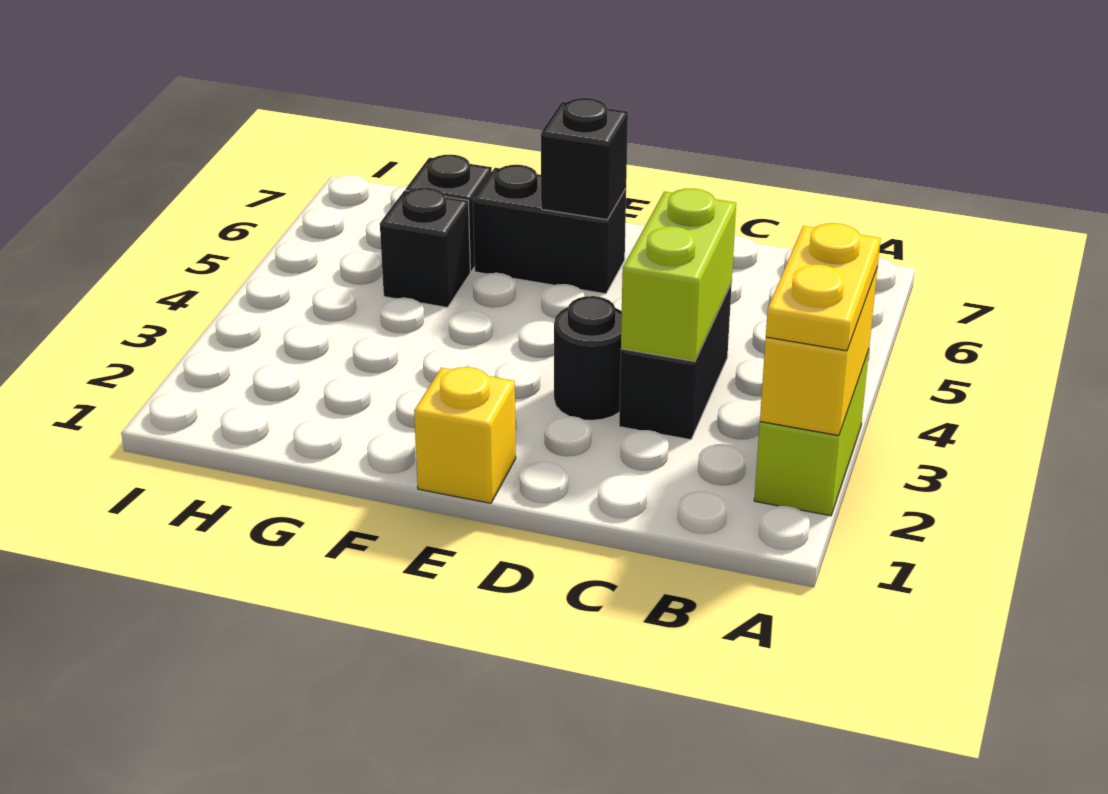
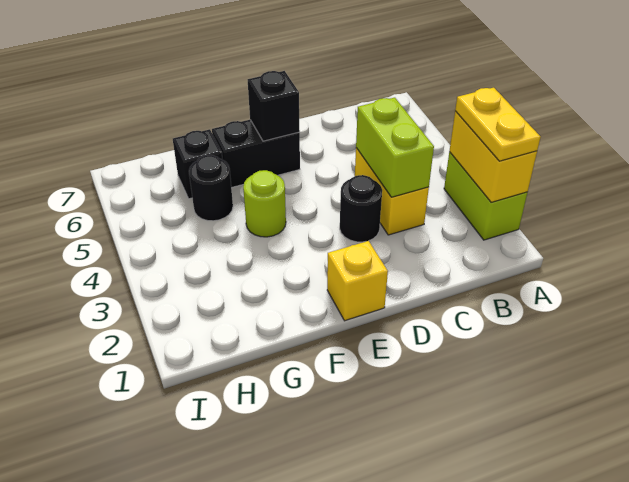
black 1x2 brick [619,283,732,440] -> yellow 1x2 brick [355,148,429,235]
none -> lime 1x1 round brick [243,170,286,237]
black 1x1 brick [380,188,470,307] -> black 1x1 round brick [189,155,233,221]

